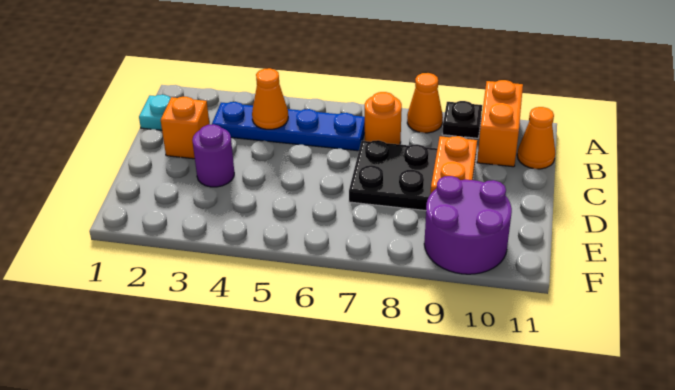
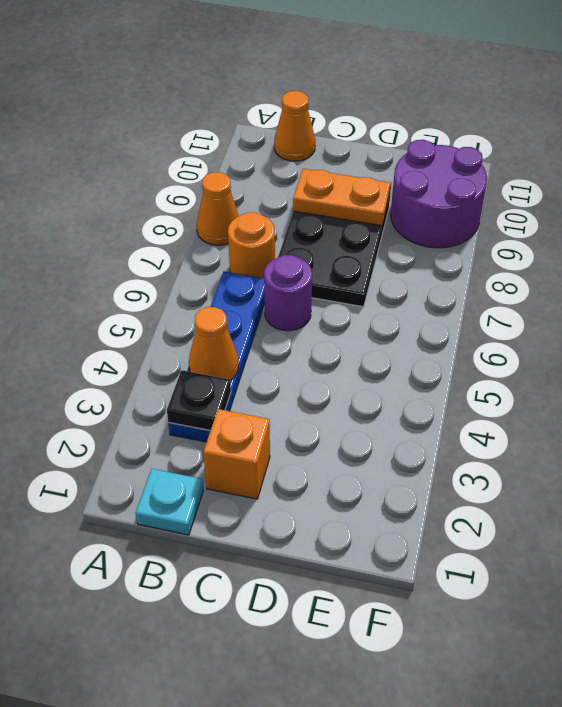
black 1x1 plate [442,101,482,138] -> black 1x1 plate moved to [167,370,231,430]
orange 1x2 brick [477,80,523,167] -> none
purple 1x1 round brick [192,124,234,187] -> purple 1x1 round brick moved to [264,255,312,331]

